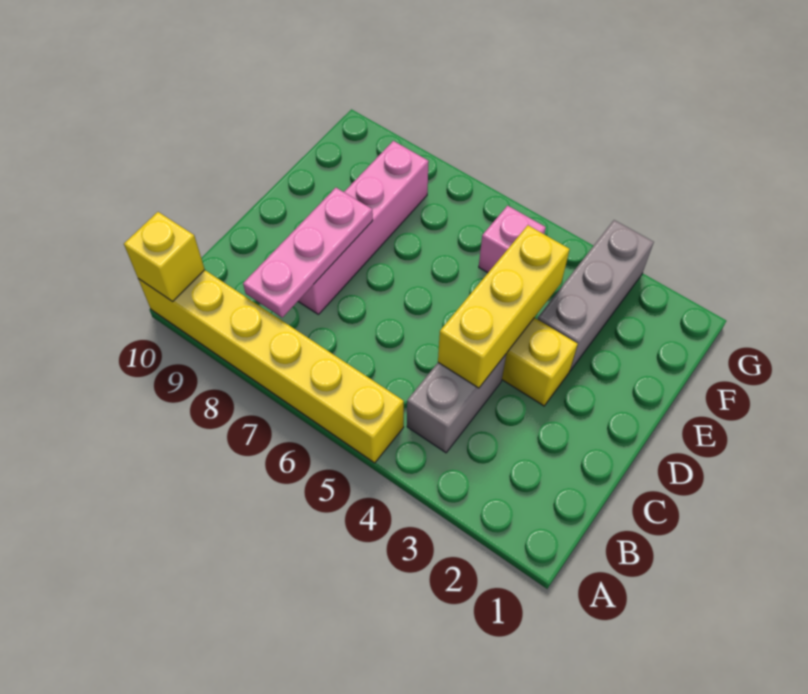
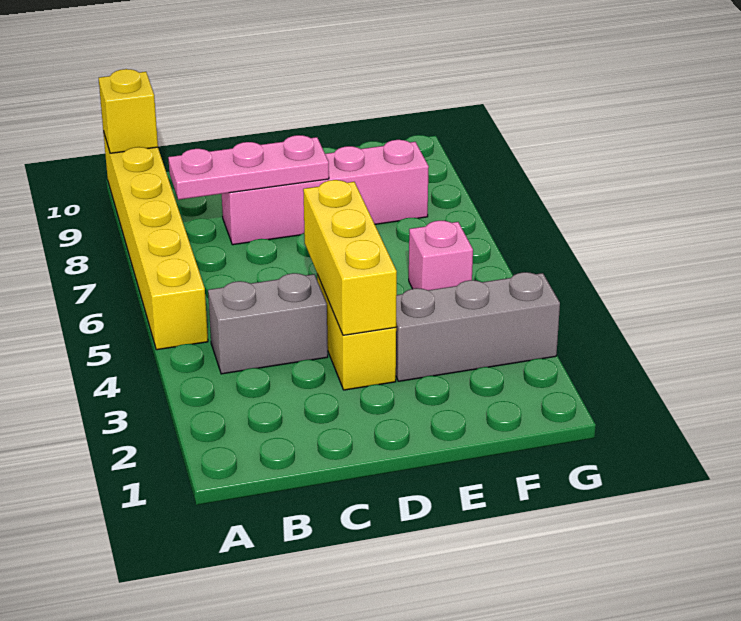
yellow 1x3 brick [438,225,570,388] -> yellow 1x3 brick turned to [303,180,397,335]

